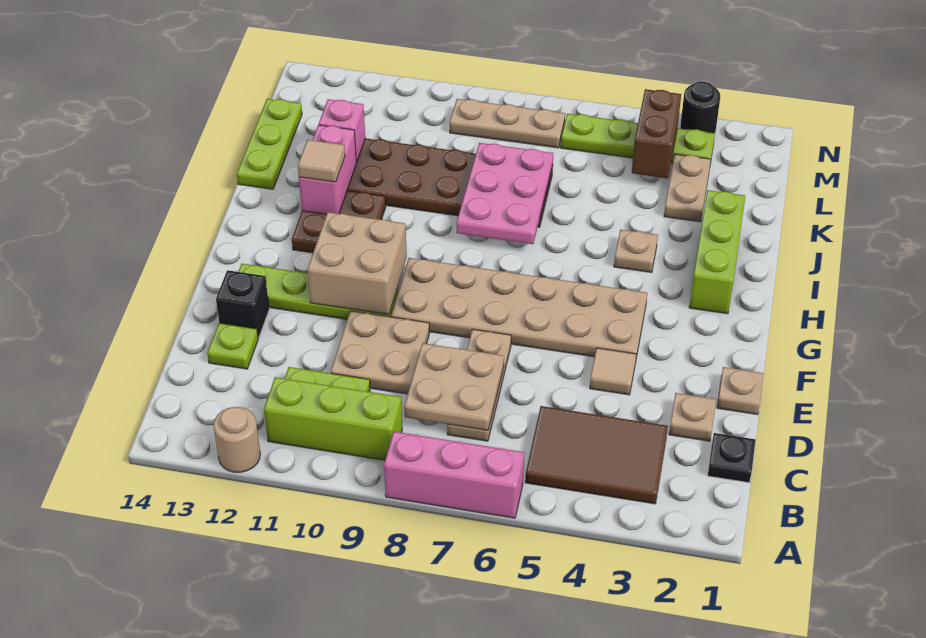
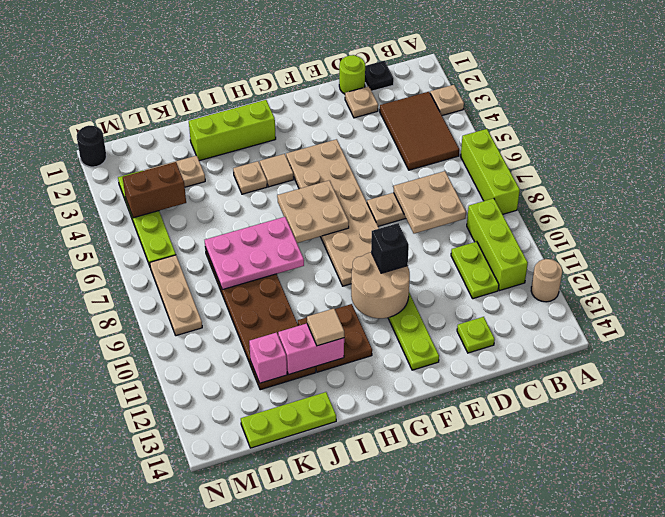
pink 1x3 brick [384,432,524,518] -> lime 1x3 brick [461,129,520,214]
none -> lime 1x1 round brick [339,55,365,94]
tan 2x2 plate [331,311,430,394] -> tan 2x2 plate moved to [277,180,349,243]
tan 1x1 plate [717,367,764,415] -> tan 1x1 plate moved to [430,85,464,116]
tan 1x1 tile [590,348,636,395] -> tan 1x1 tile moved to [260,154,294,187]
black 1x1 brick [216,270,269,338] -> black 1x1 brick moved to [371,223,409,273]
tan 2x2 brick [307,212,407,315] -> tan 2x2 round brick [351,252,410,318]
black 1x1 round brick [680,82,720,133] -> black 1x1 round brick moved to [77,126,107,167]

